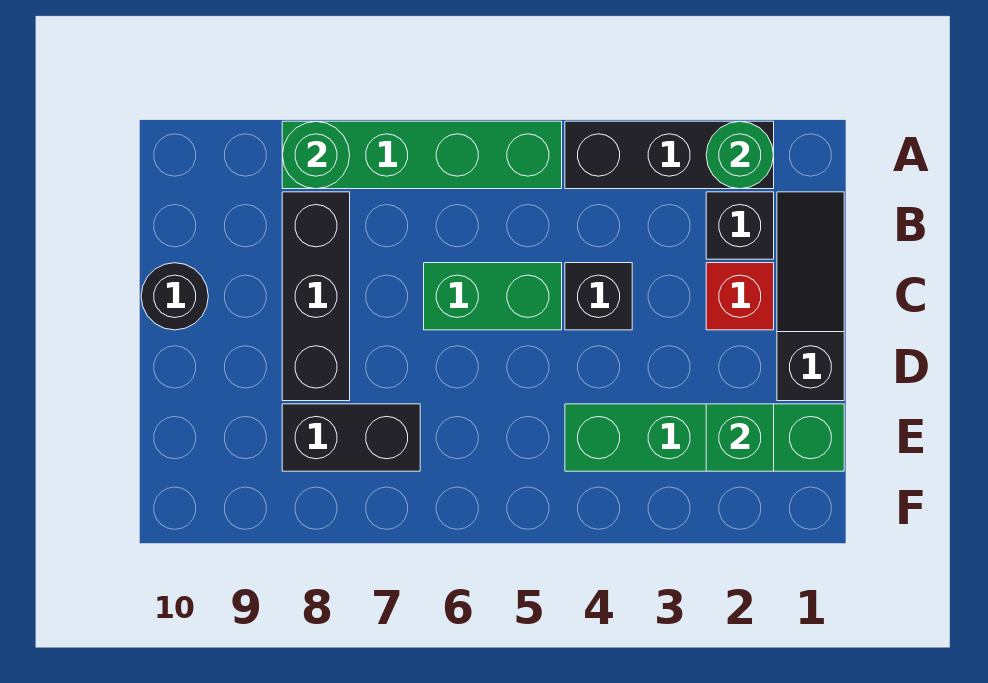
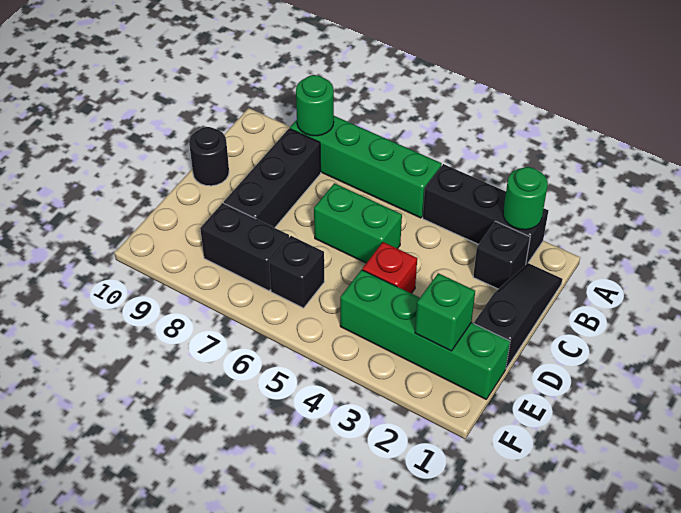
red 1x1 brick [706,263,774,330] -> red 1x1 brick moved to [363,242,417,293]
black 1x1 brick [565,263,632,330] -> black 1x1 brick moved to [269,236,324,308]

